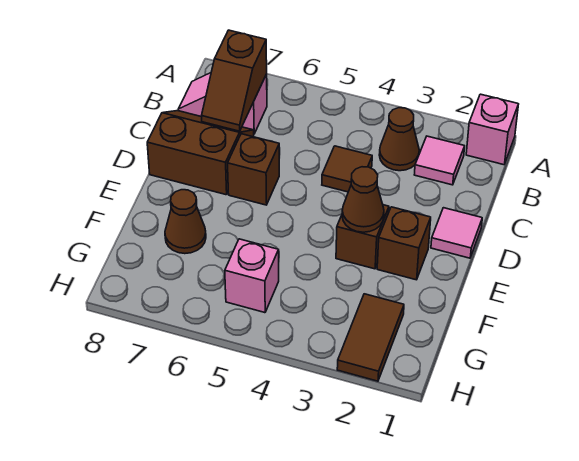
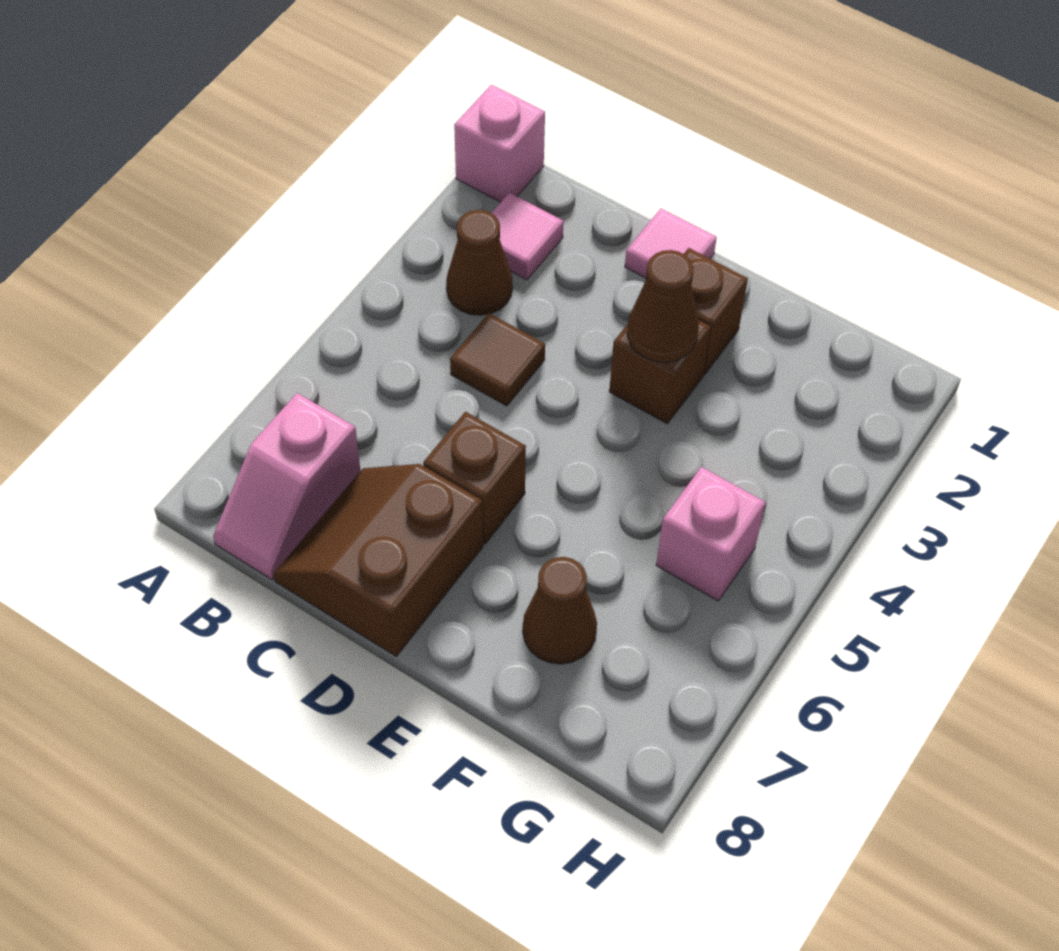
brown 1x2 slope [202,30,267,131] -> none
brown 1x2 tile [337,294,404,381] -> none

